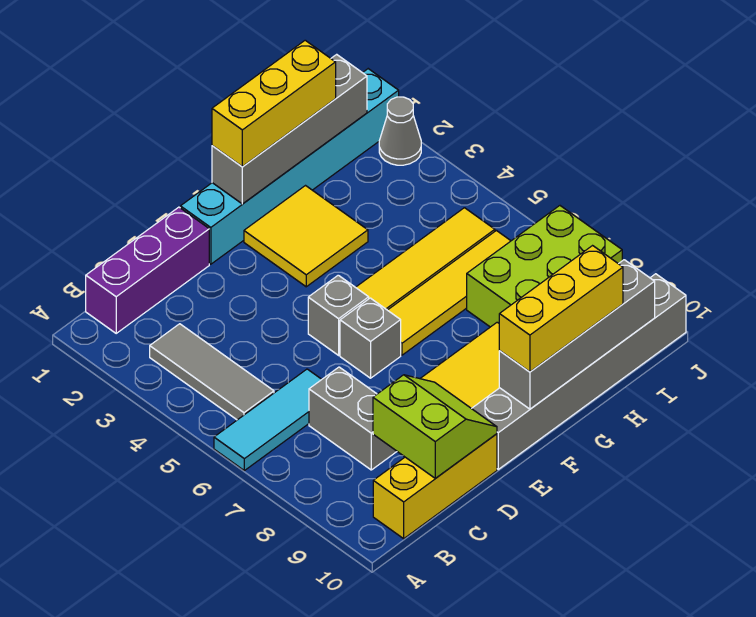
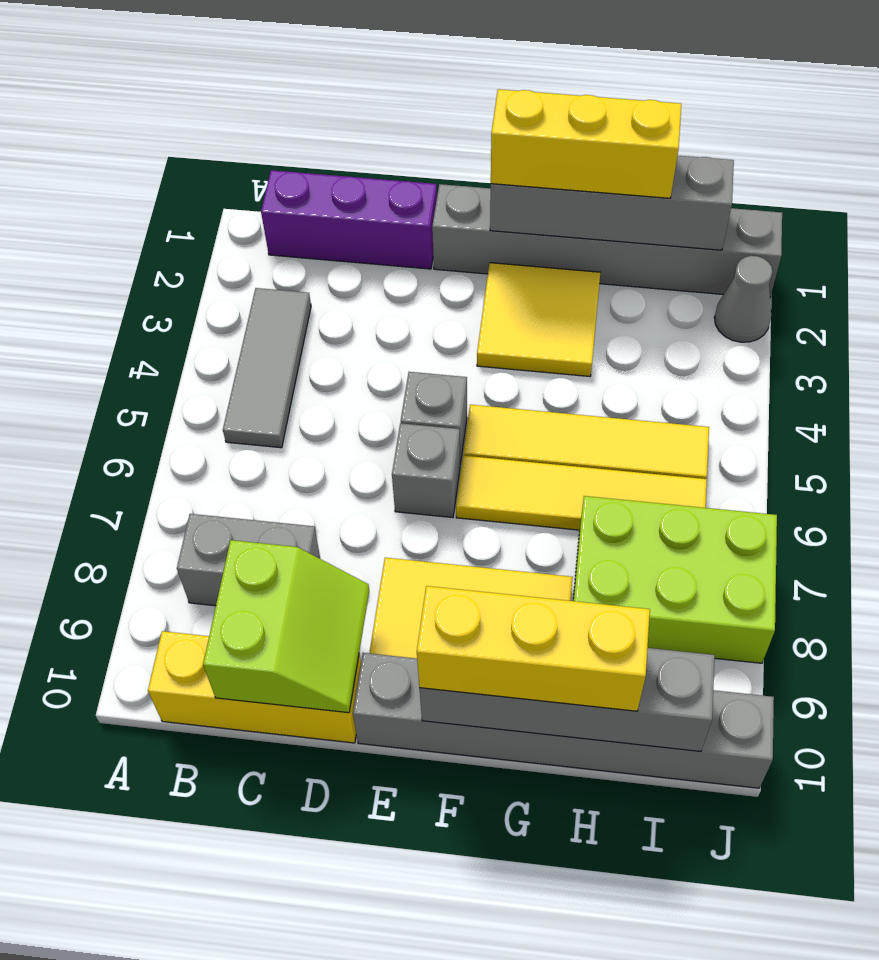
cyan 1x3 tile [214,369,322,471] -> none
grey 1x2 brick [309,367,397,470] -> grey 1x2 brick turned to [177,514,320,606]
cyan 1x6 brick [180,69,399,264] -> grey 1x6 brick [432,184,782,297]

